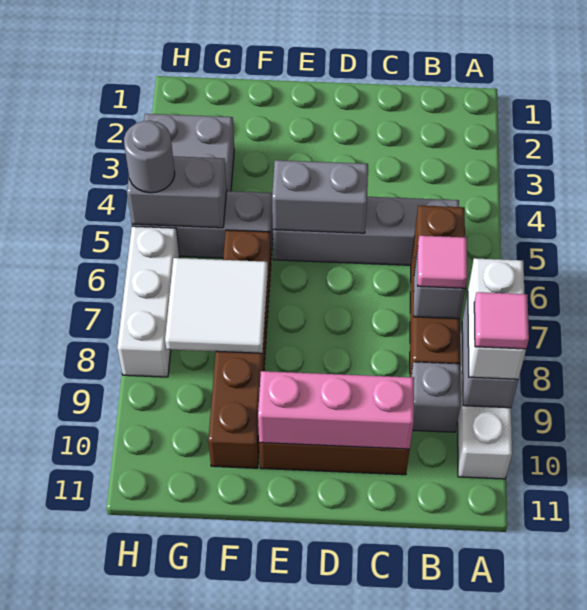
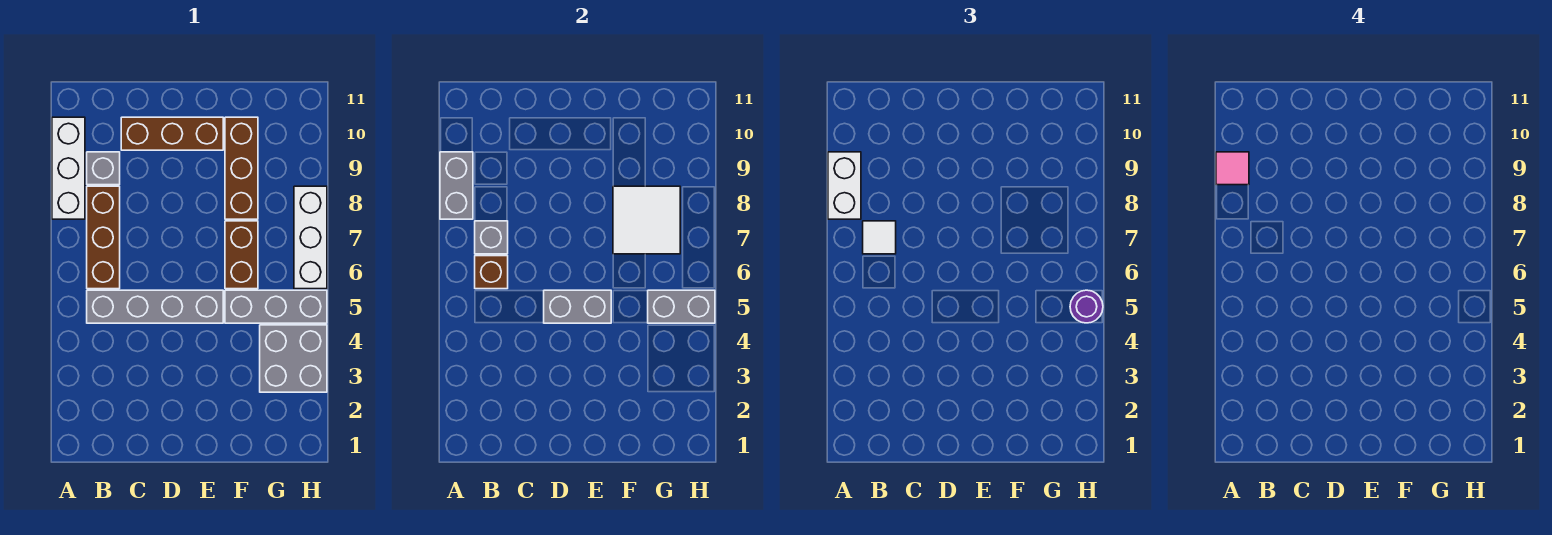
pink 1x1 tile [418,236,467,288] -> white 1x1 tile [863,221,896,254]
pink 1x3 brick [258,371,414,449] -> none
grey 1x1 round brick [124,121,175,193] -> purple 1x1 round brick [1070,290,1103,323]

